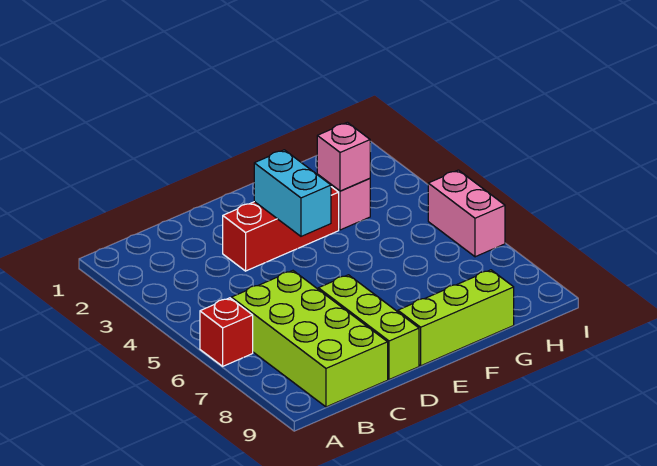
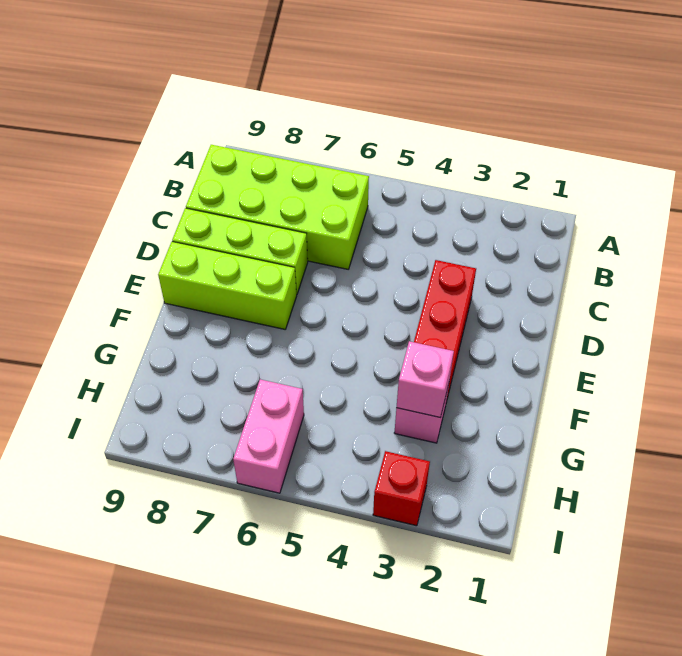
red 1x1 brick [200,298,253,366] -> red 1x1 brick moved to [373,451,430,526]
cyan 1x2 brick [254,150,331,236] -> none
lime 1x3 brick [398,270,514,366] -> lime 1x3 brick turned to [158,242,297,329]
pink 1x2 brick [428,170,505,257] -> pink 1x2 brick turned to [233,379,304,493]

